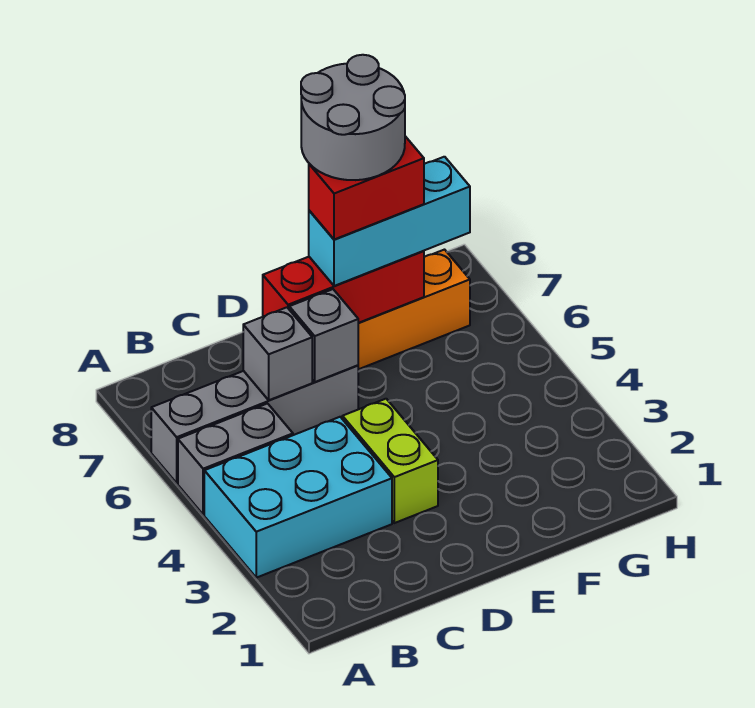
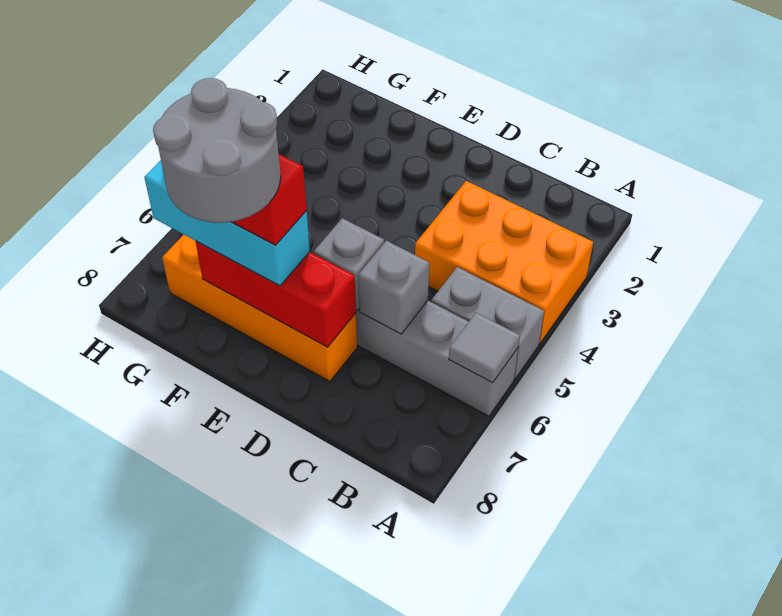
cyan 2x3 brick [204,417,392,578] -> orange 2x3 brick [415,181,593,344]
none -> grey 1x1 tile [449,313,520,383]
lime 1x2 brick [342,399,438,523] -> none

